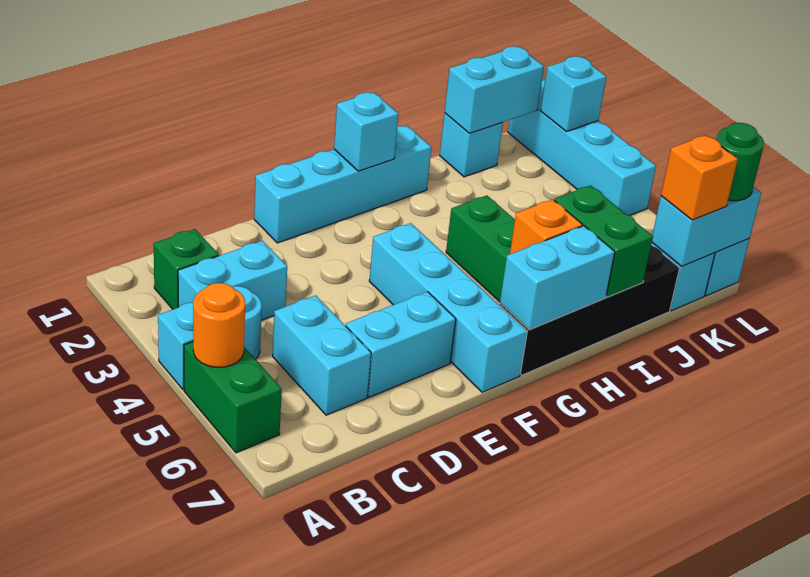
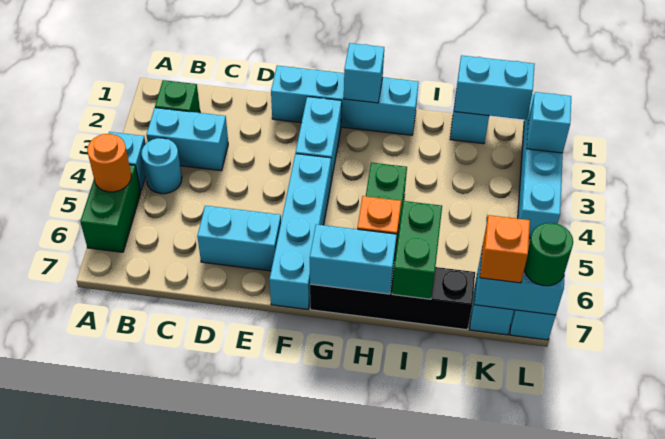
cyan 1x2 brick [273,295,371,415] -> cyan 1x2 brick moved to [296,97,342,182]

